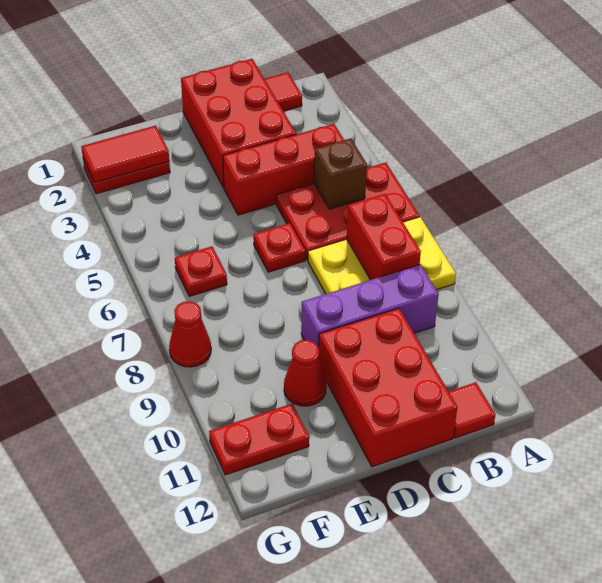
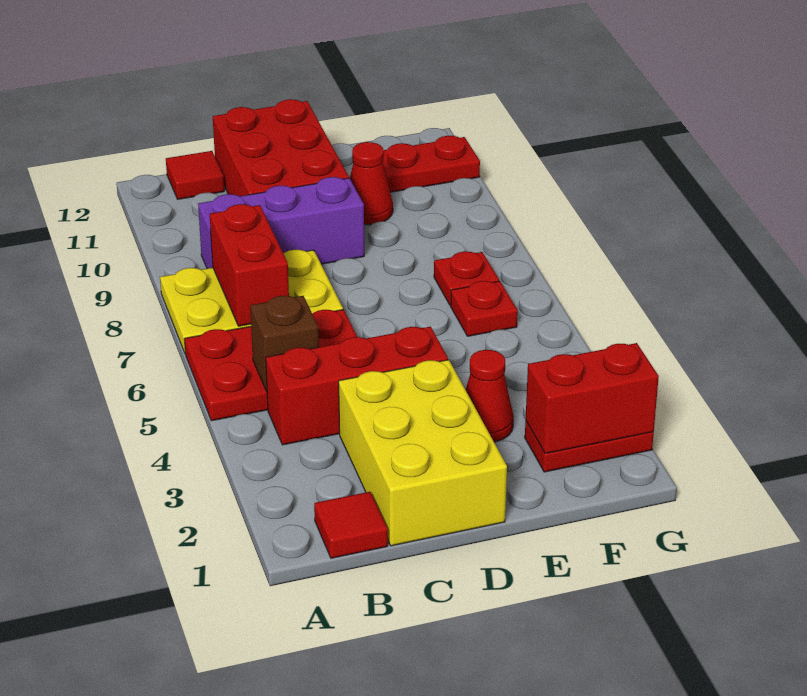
red 2x3 brick [181,59,296,188] -> yellow 2x3 brick [339,360,507,546]
red 1x1 plate [253,223,305,272] -> red 1x1 plate moved to [434,251,499,306]
red 1x2 tile [81,125,169,183] -> red 1x2 brick [526,343,659,454]
red 1x1 cone [169,301,211,367] -> red 1x1 cone moved to [465,350,514,442]

